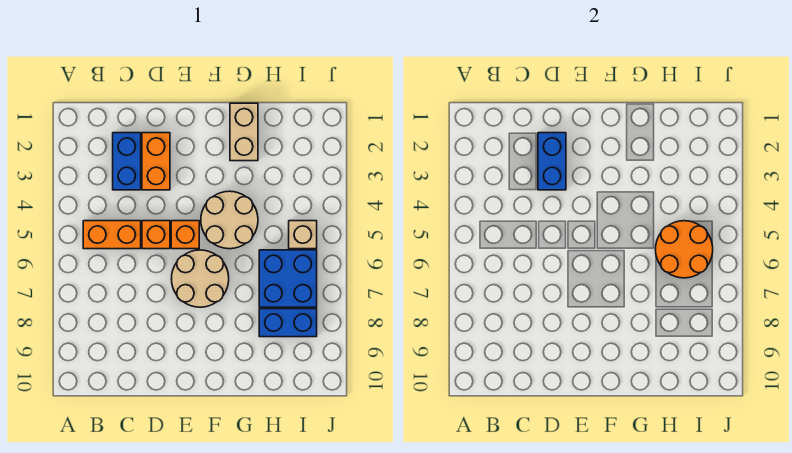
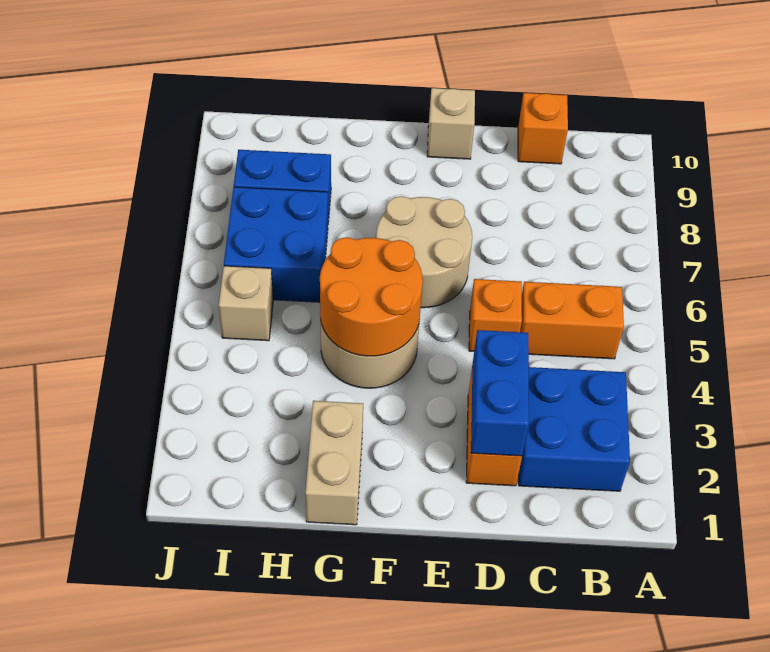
blue 1x2 brick [113,133,141,190] -> blue 2x2 brick [519,367,630,491]
orange 1x1 brick [171,221,199,249] -> orange 1x1 brick moved to [518,93,568,164]
none -> tan 1x1 brick [427,88,475,159]
orange 2x2 round brick [656,221,713,278] -> orange 2x2 round brick moved to [320,237,423,356]

